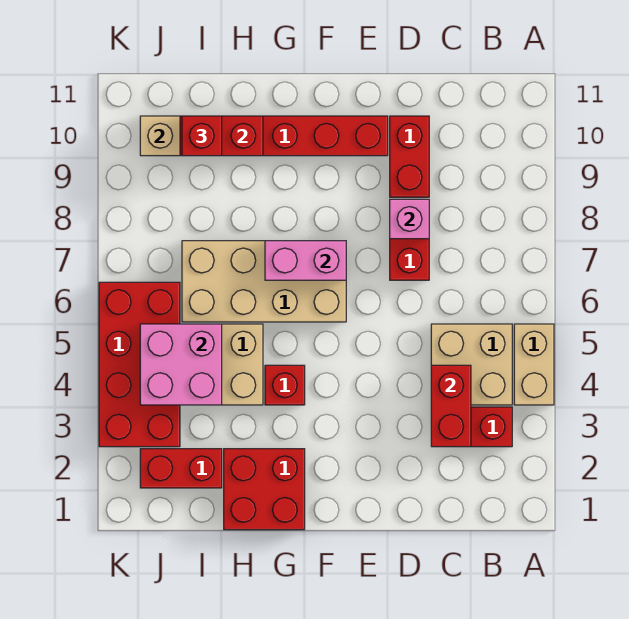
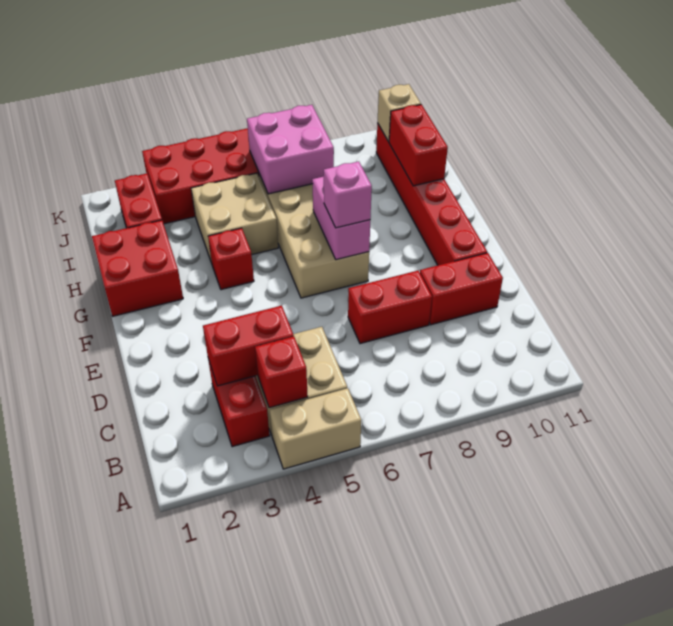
pink 1x1 brick [390,199,429,239] -> pink 1x1 brick moved to [324,162,372,228]
pink 2x2 brick [140,324,222,405] -> pink 2x2 brick moved to [247,105,334,194]
red 1x1 brick [182,116,222,156] -> red 1x1 brick moved to [255,337,308,408]

